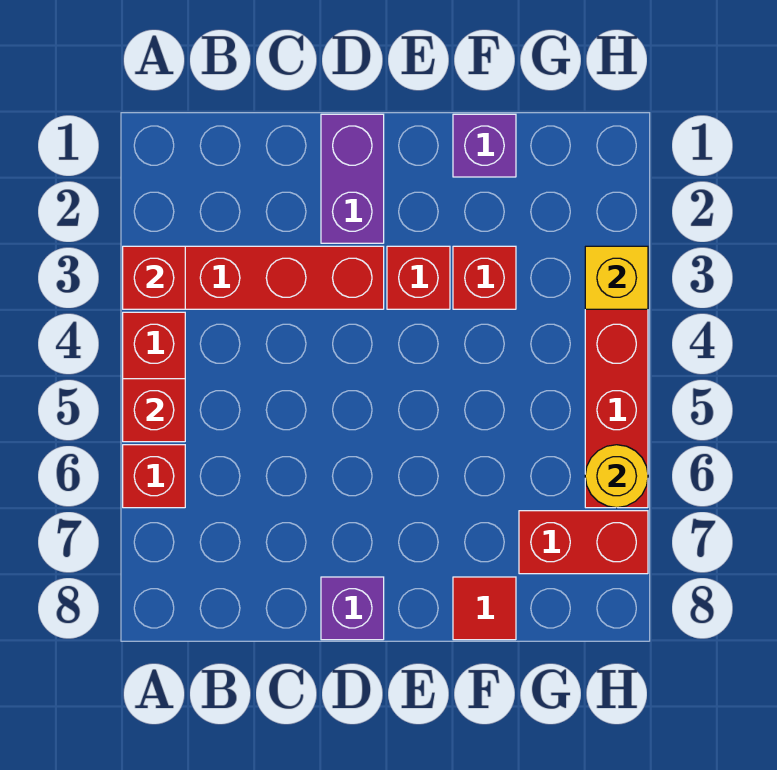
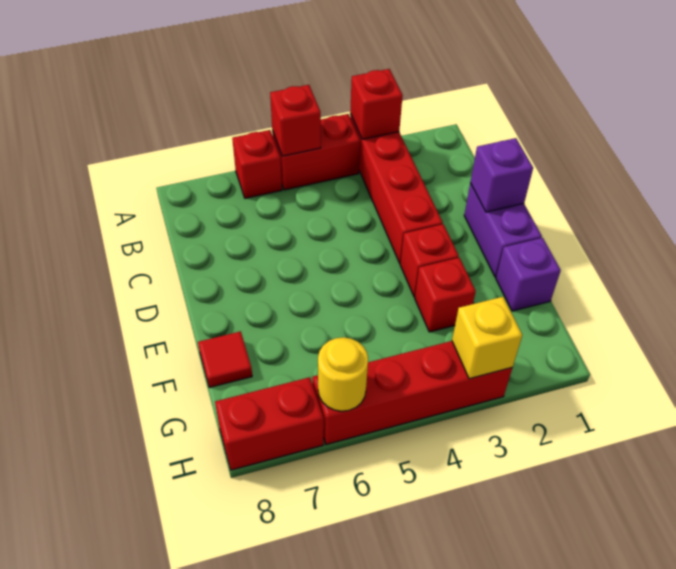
purple 1x2 brick [321,114,384,243] -> purple 1x2 brick turned to [464,183,542,277]
purple 1x1 brick [321,577,384,640] -> purple 1x1 brick moved to [470,138,533,212]
red 1x2 brick [519,511,648,574] -> red 1x2 brick turned to [215,377,324,470]

